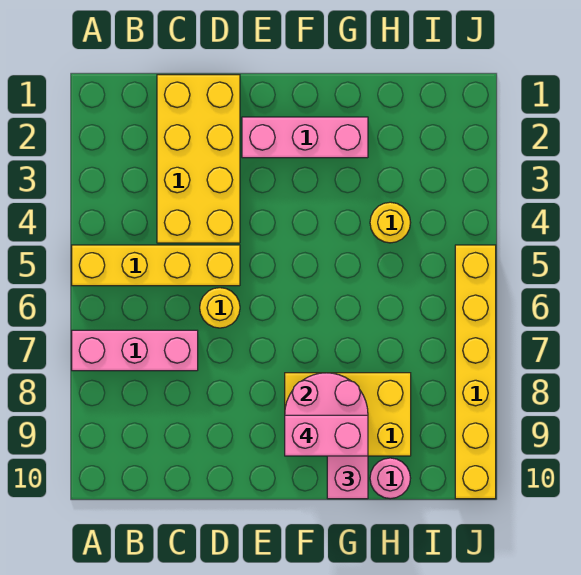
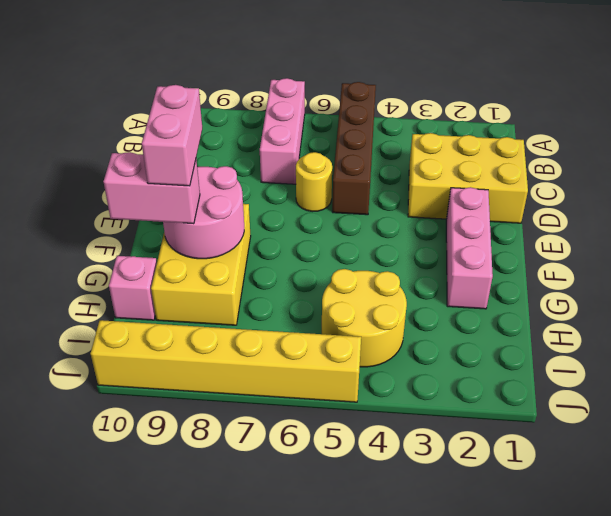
yellow 1x4 brick [72,245,240,286] -> brown 1x4 brick [332,82,376,215]
yellow 2x4 brick [157,75,240,243] -> yellow 2x3 brick [408,133,528,223]
yellow 1x1 round brick [370,202,411,243] -> yellow 2x2 round brick [322,269,407,367]
pink 1x1 round brick [370,458,411,499] -> pink 1x1 brick [109,256,157,320]

